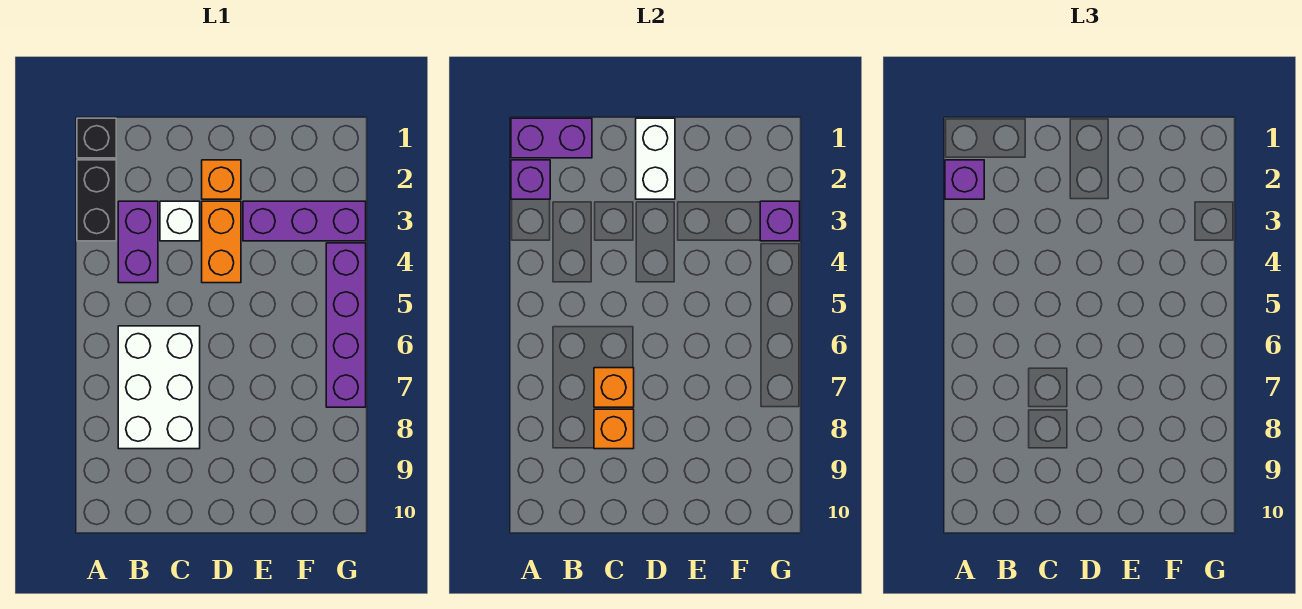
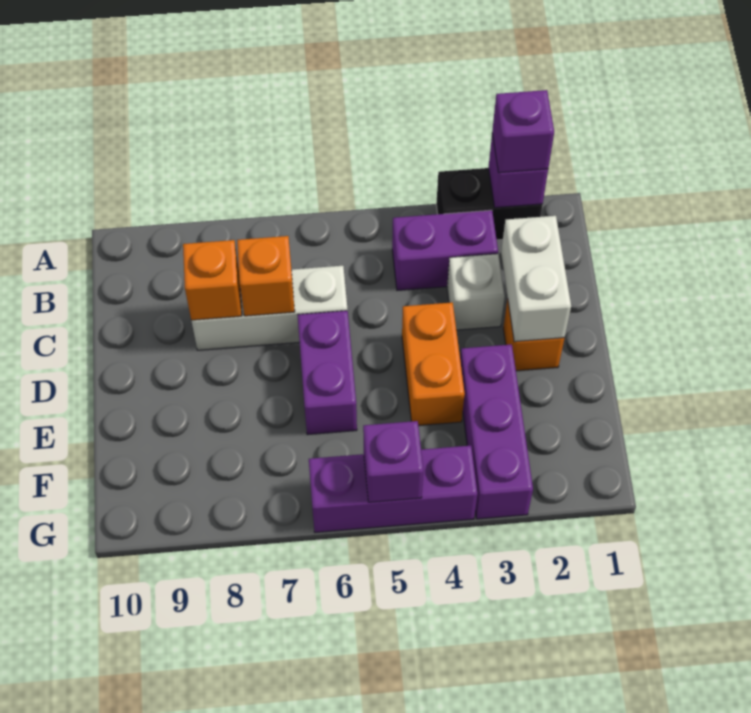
black 1x1 brick [77,118,116,158] -> none
purple 1x2 brick [511,118,592,158] -> purple 1x2 brick moved to [298,311,357,435]
white 2x3 brick [118,326,200,449] -> white 1x3 brick [191,266,348,350]
white 1x2 brick [636,118,675,199] -> white 1x2 brick turned to [501,216,571,342]
orange 1x2 brick [202,201,241,283] -> orange 1x2 brick turned to [402,302,465,426]
purple 1x1 brick [760,201,800,241] -> purple 1x1 brick moved to [363,421,423,502]
purple 1x4 brick [326,243,366,407] -> purple 1x3 brick [309,446,477,533]

